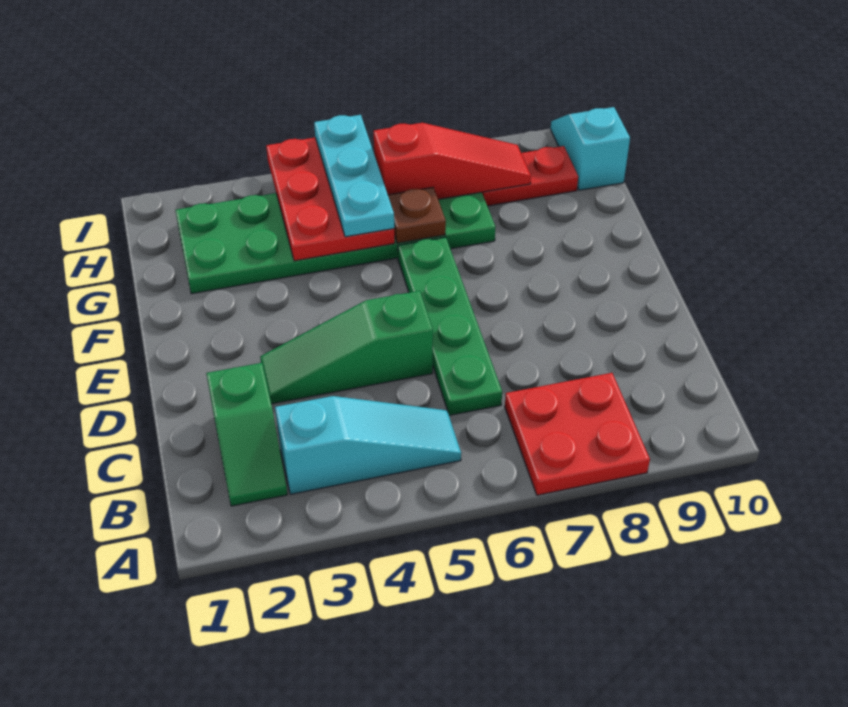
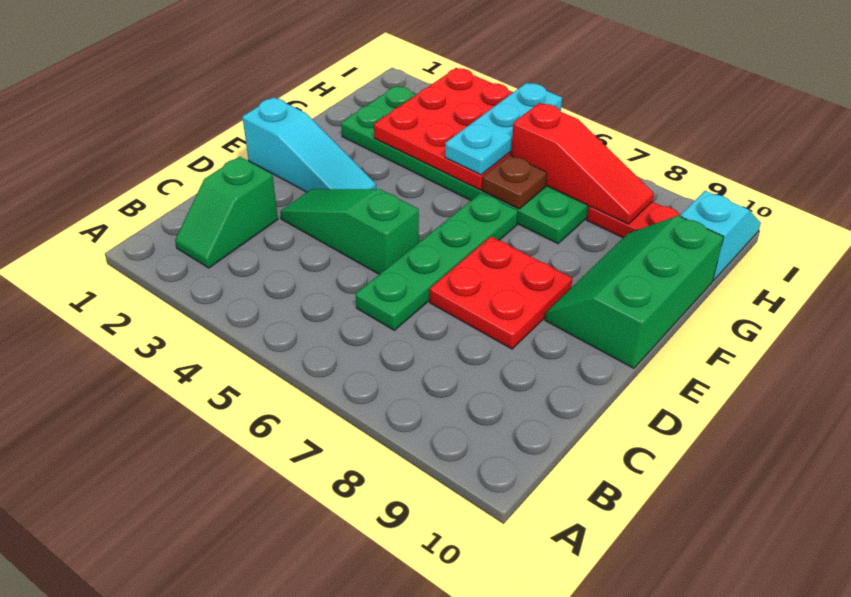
red 2x2 plate [505,373,650,495] -> red 2x2 plate moved to [430,237,573,349]
cyan 1x3 slope [275,396,461,494] -> cyan 1x3 slope moved to [243,97,376,192]
none -> green 2x3 slope [545,216,724,368]
red 2x3 plate [266,138,395,261] -> red 3x3 plate [374,68,513,190]

